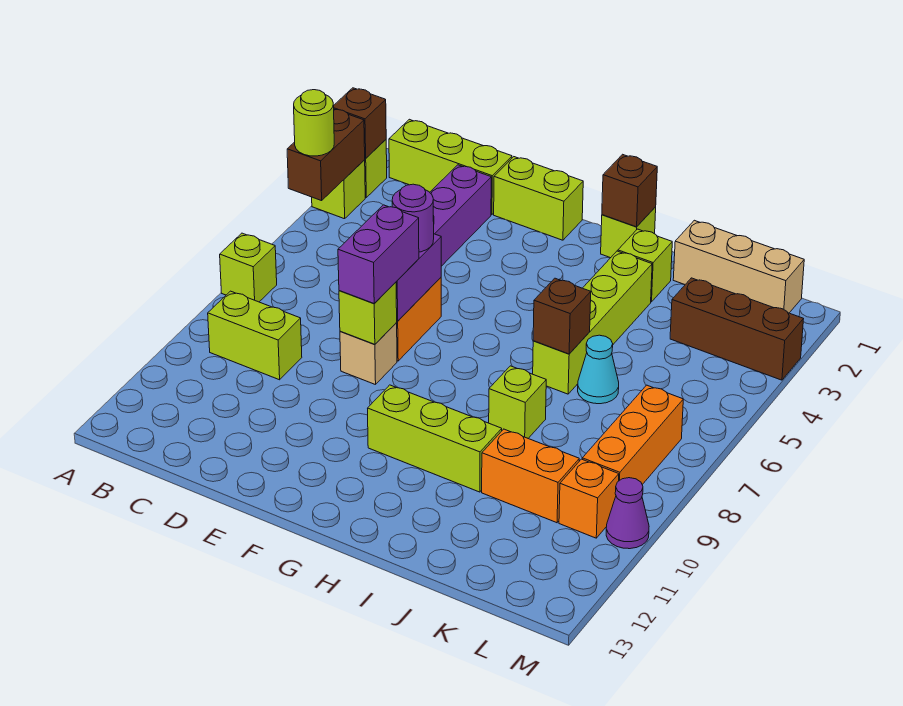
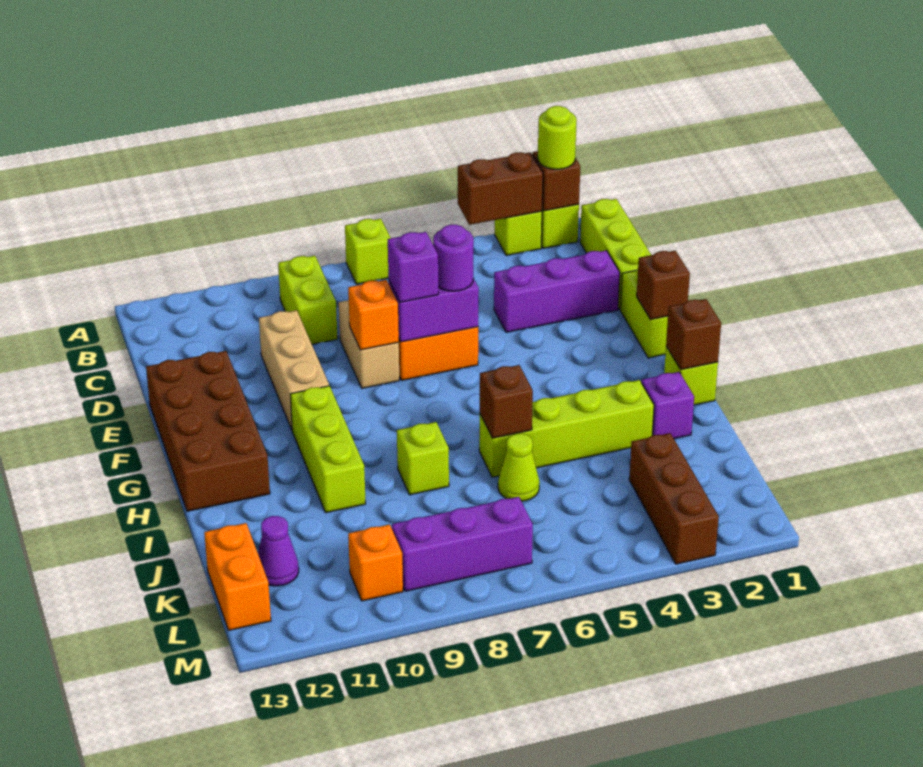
lime 1x1 round brick [294,90,334,156] -> lime 1x1 round brick moved to [538,106,577,169]
purple 1x2 brick [338,205,419,304] -> purple 1x1 brick [388,232,438,302]
tan 1x1 brick [340,323,397,385] -> tan 1x2 brick [339,300,399,388]
lime 1x1 brick [339,282,397,345] -> orange 1x1 brick [348,280,399,350]
none -> brown 2x4 brick [146,351,270,511]
none -> brown 1x1 brick [637,251,690,319]
lime 1x1 brick [618,229,672,302] -> purple 1x1 brick [641,372,694,439]
tan 1x3 brick [673,220,804,313] -> tan 1x3 brick moved to [259,310,329,430]
cyan 1x1 cone [578,335,619,404] -> lime 1x1 cone [498,433,540,501]
orange 1x2 brick [482,429,579,523] -> orange 1x2 brick moved to [204,523,271,630]
orange 1x3 brick [582,385,683,485] -> purple 1x3 brick [392,497,533,591]
purple 1x1 cone [606,478,649,549] -> purple 1x1 cone moved to [258,516,299,586]

